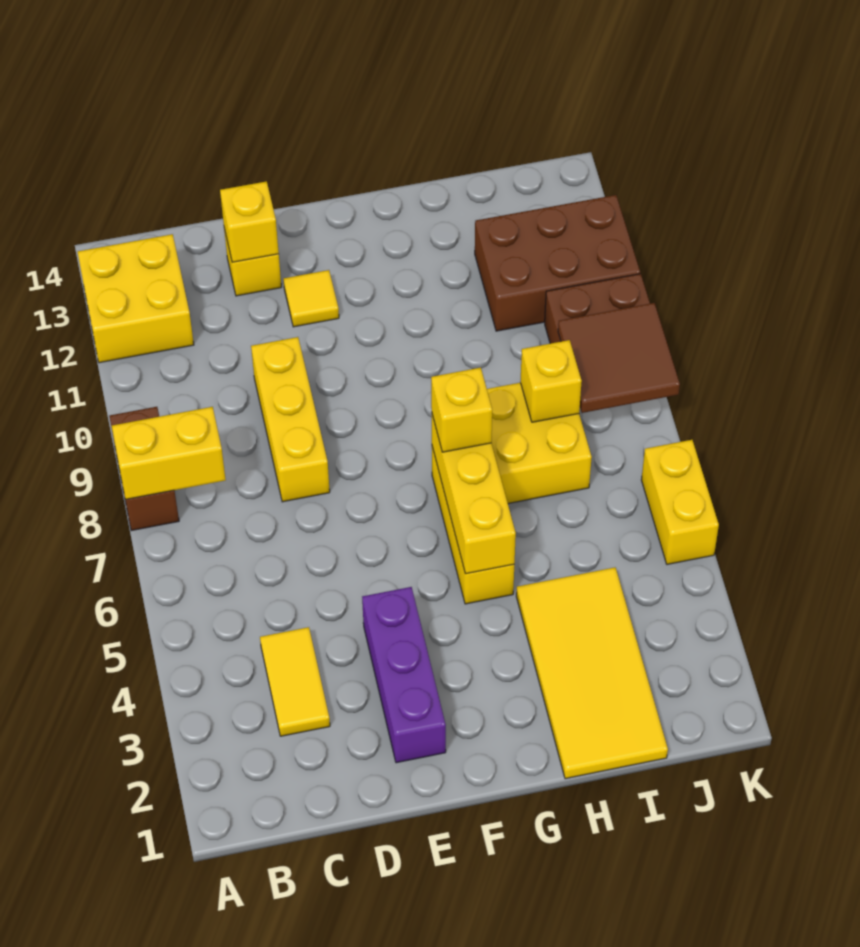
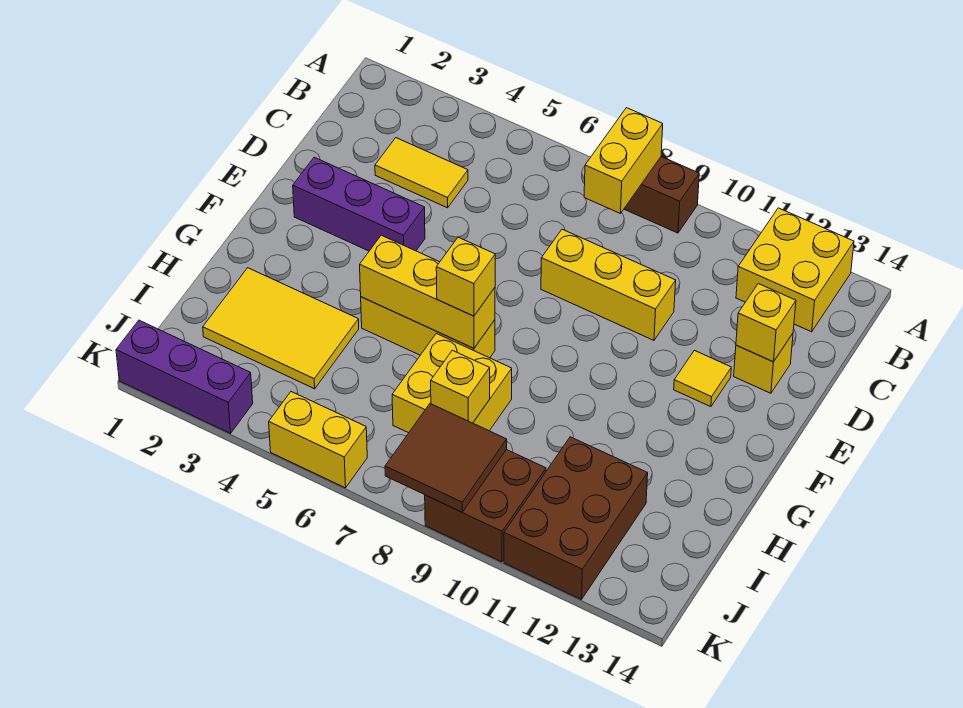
yellow 2x4 tile [516,567,668,779] -> yellow 2x3 tile [203,268,359,389]
none -> purple 1x3 brick [116,320,253,433]

